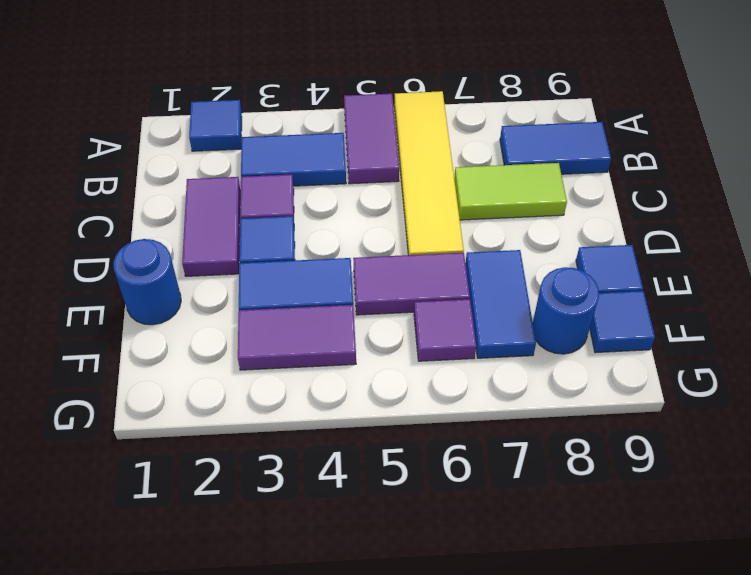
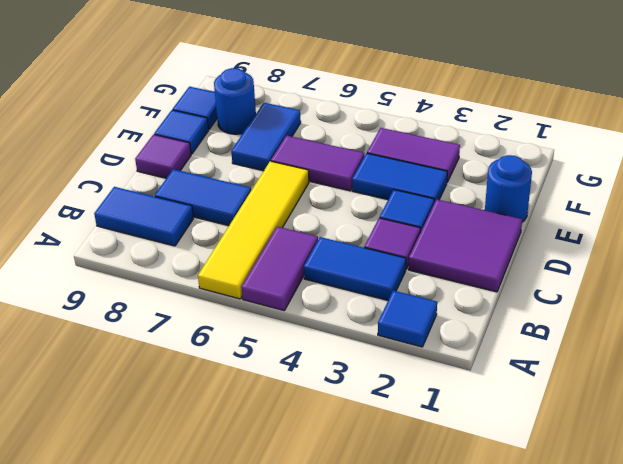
purple 1x2 tile [182,177,240,276] -> purple 2x2 tile [409,199,522,292]
lime 1x2 tile [454,163,567,220] -> blue 1x2 tile [155,169,251,226]
purple 1x1 tile [414,299,476,361] -> purple 1x1 tile moved to [135,134,191,178]

